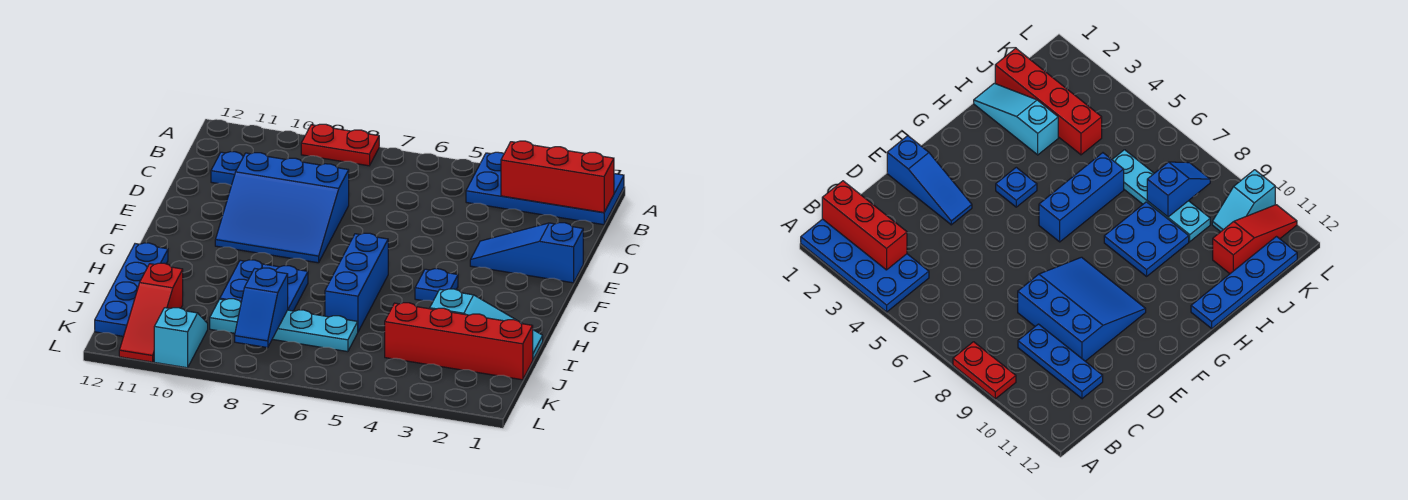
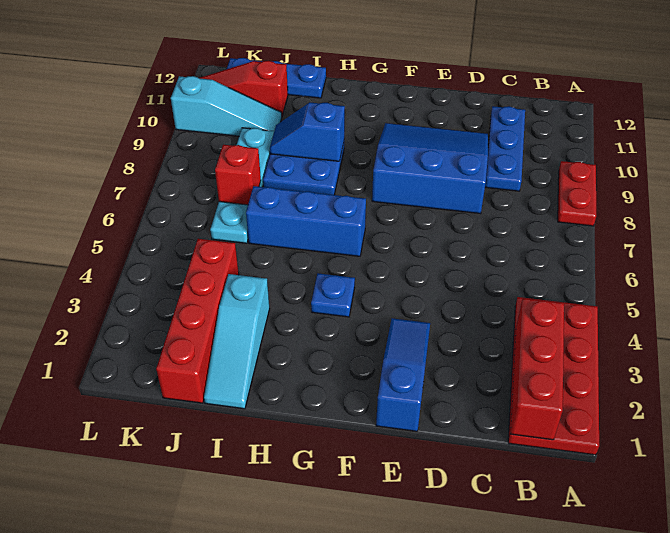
blue 2x4 plate [466,152,624,225] -> red 2x4 plate [508,297,599,455]
blue 3x3 slope [215,153,349,263] -> blue 3x3 slope turned to [372,123,488,214]
blue 1x4 plate [95,243,168,336] -> blue 1x3 plate [227,58,326,98]
none -> red 1x1 brick [215,145,261,205]
blue 1x2 slope [235,268,288,348] -> blue 1x2 slope moved to [270,103,345,161]
cyan 1x2 slope [154,308,208,368] -> cyan 1x3 slope [171,76,282,136]

